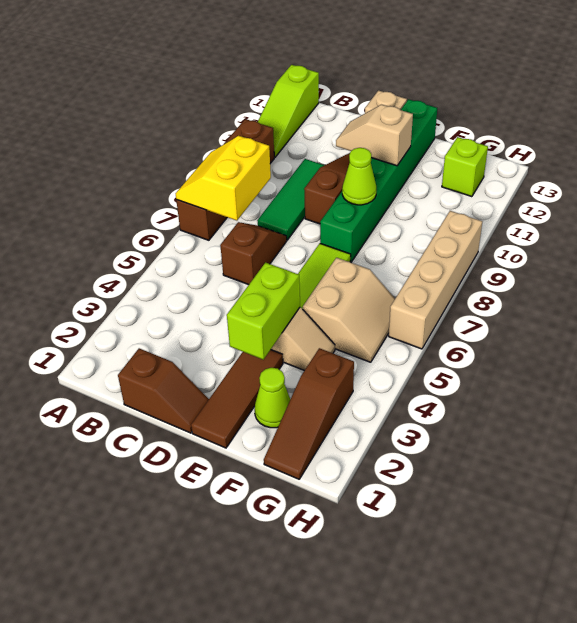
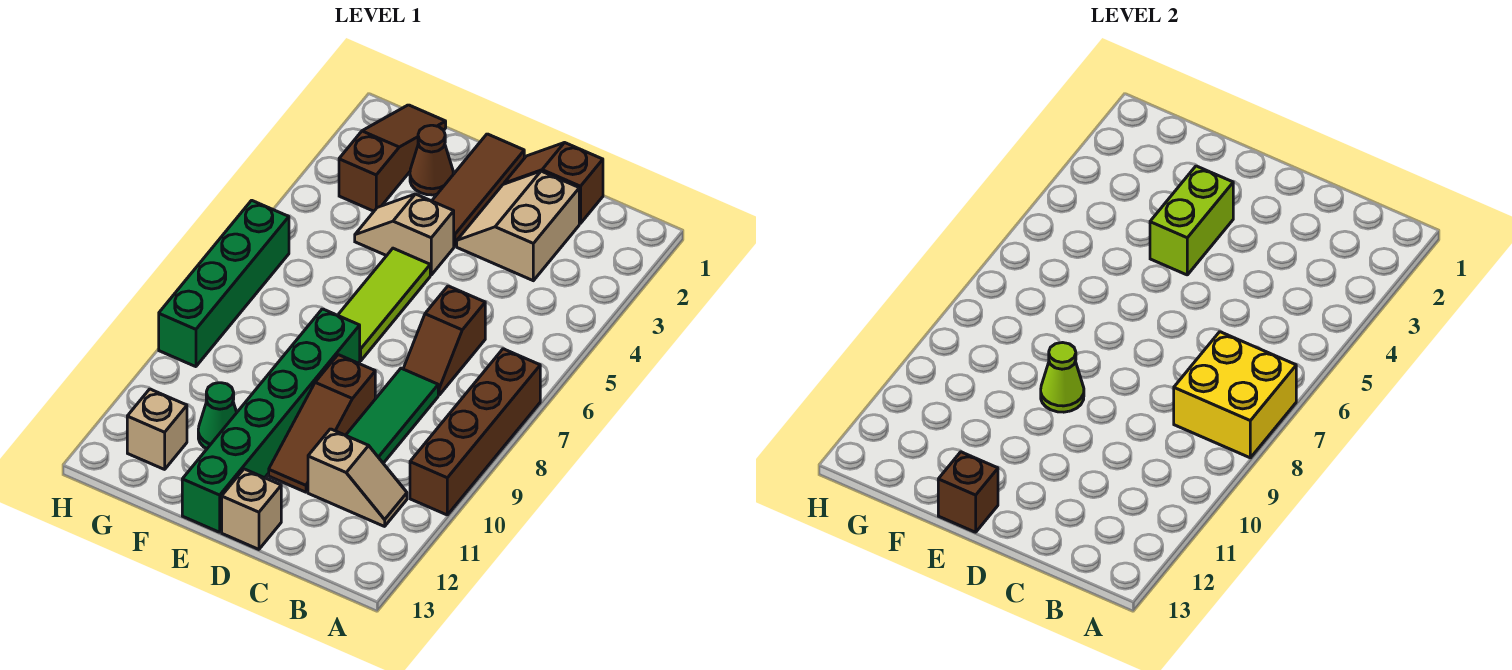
yellow 2x2 slope [175,136,271,221] -> yellow 2x2 brick [1174,332,1296,458]
lime 1x3 slope [258,65,319,157] -> none
tan 1x2 slope [336,105,413,166] -> tan 1x2 slope moved to [308,429,407,526]
none -> brown 1x1 brick [938,452,998,532]
lime 1x1 cone [255,368,291,428] -> brown 1x1 cone [410,125,453,195]
tan 2x2 slope [303,258,395,362] -> tan 2x2 slope moved to [457,171,579,281]
none -> green 1x1 cone [198,383,237,449]
lime 1x1 brick [442,137,488,197] -> tan 1x1 brick [127,389,187,469]
tan 1x4 brick [389,211,482,349] -> green 1x4 brick [159,200,289,367]

